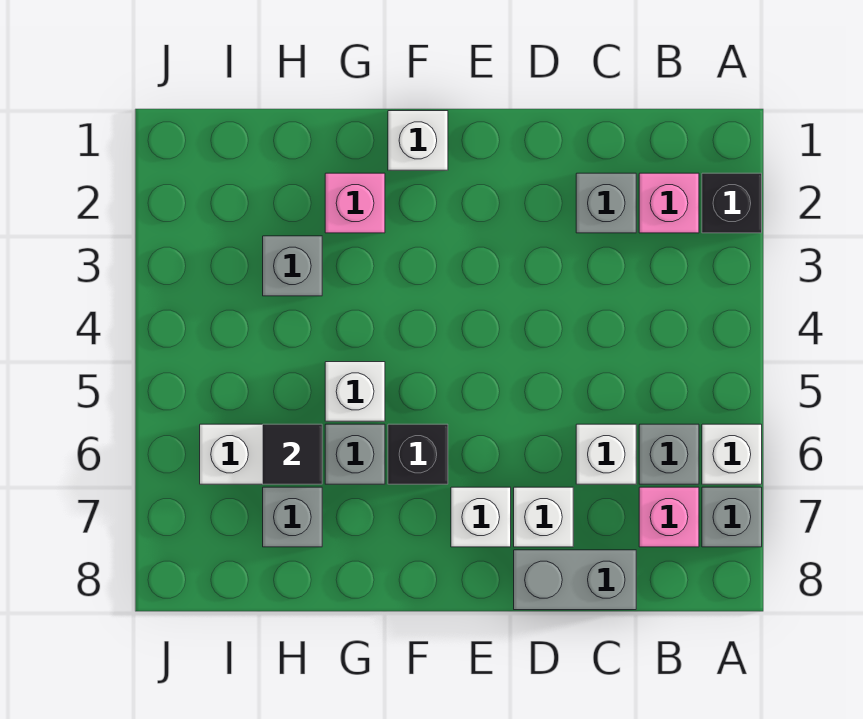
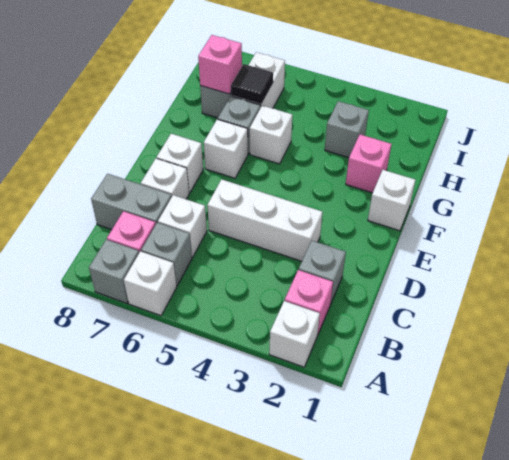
black 1x1 brick [702,173,762,233] -> white 1x1 brick [269,301,320,367]
grey 1x2 brick [514,550,636,610] -> grey 1x2 brick turned to [91,174,172,230]
none -> white 1x3 brick [207,179,322,261]
black 1x1 brick [388,424,448,484] -> white 1x1 brick [204,119,248,178]
none -> pink 1x1 brick [198,35,242,94]

